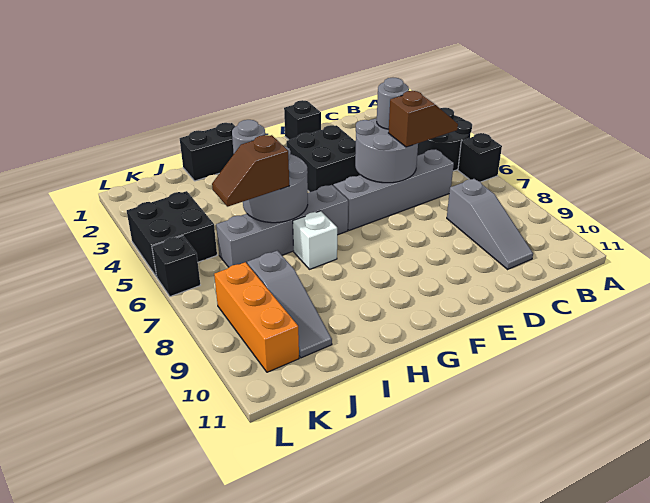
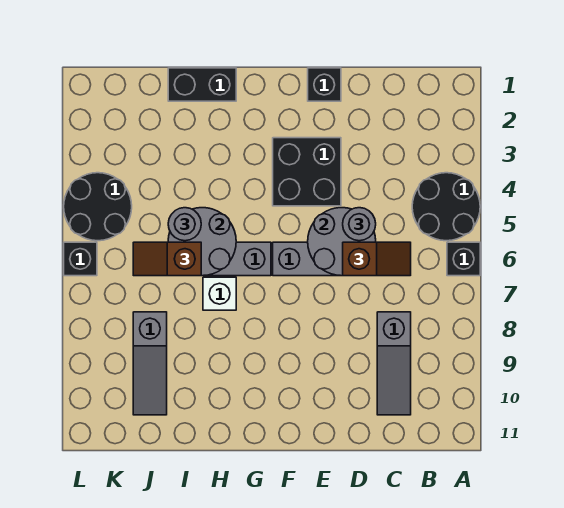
black 2x2 brick [127,191,217,277] -> black 2x2 round brick [64,173,132,241]
orange 1x3 brick [214,262,299,372] -> none

